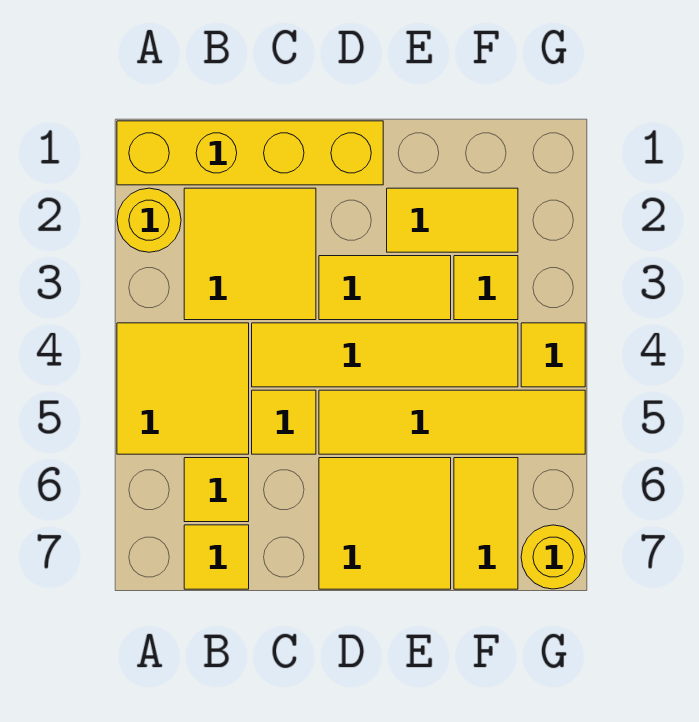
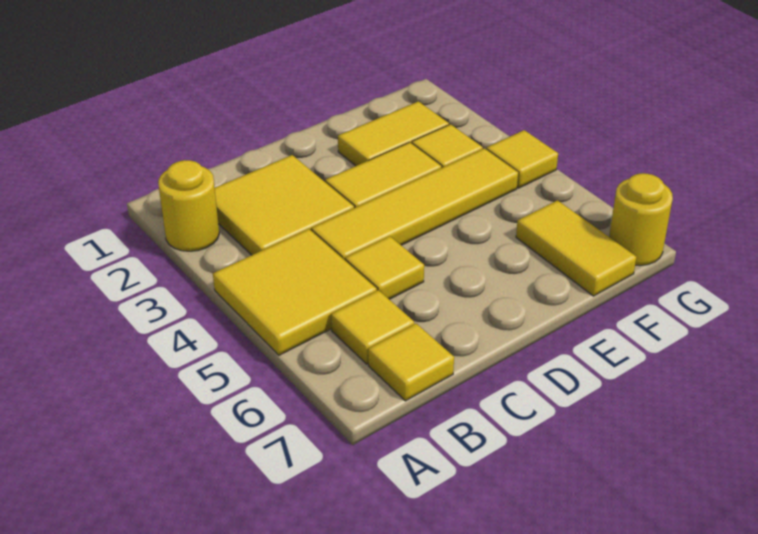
yellow 1x4 brick [117,121,383,185] -> none
yellow 1x4 tile [319,390,585,454] -> none
yellow 2x2 tile [319,458,451,589] -> none

